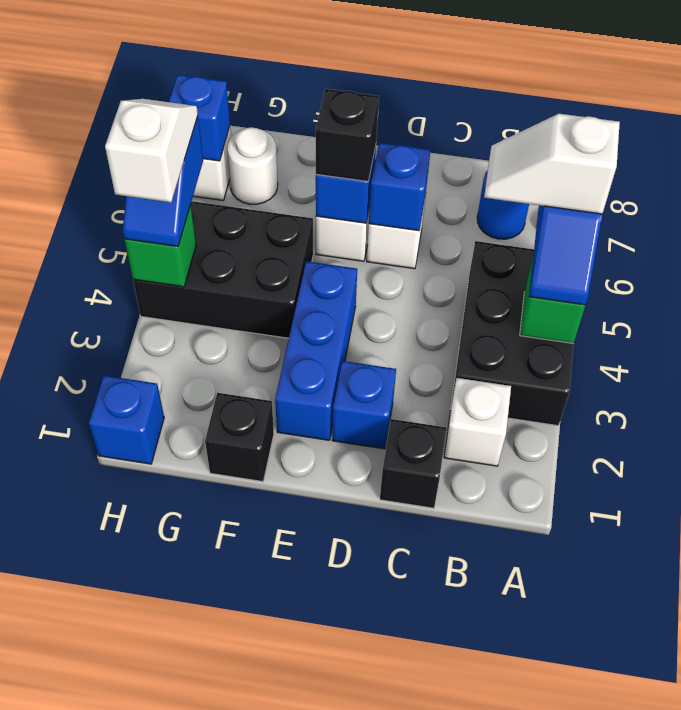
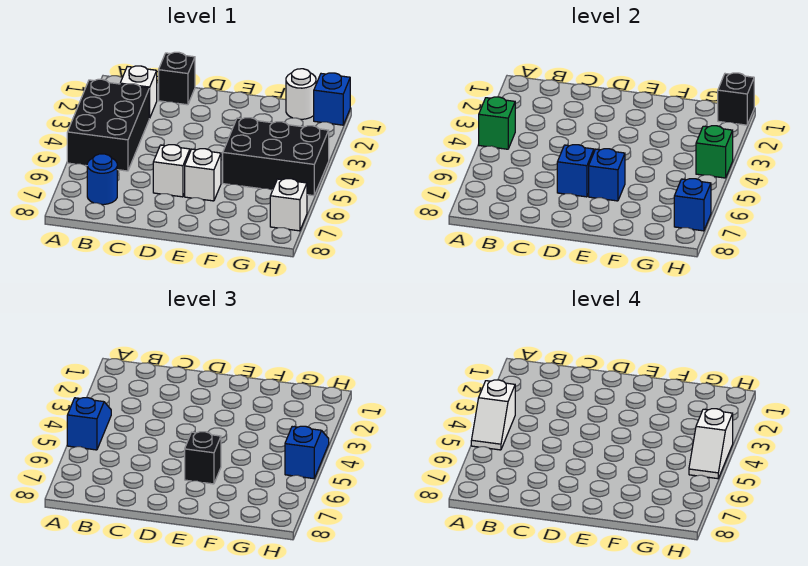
white 1x2 slope [484,114,620,214] -> white 1x2 slope turned to [471,380,515,450]
blue 1x1 brick [332,361,396,449] -> none
blue 1x3 brick [275,261,357,440] -> none
black 1x1 brick [205,393,274,482] -> black 1x1 brick moved to [718,73,754,125]
white 1x1 round brick [227,127,278,204] -> white 1x1 round brick moved to [286,69,316,119]

